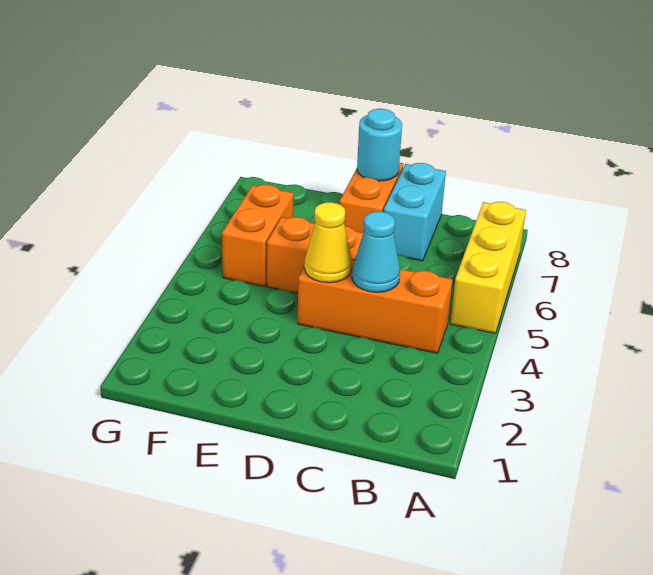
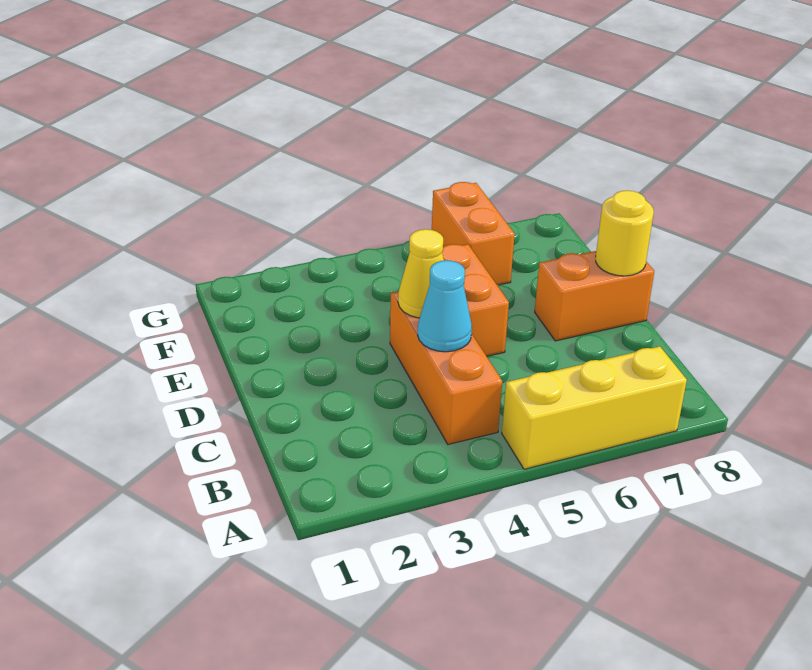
cyan 1x2 brick [384,163,446,261] -> none
cyan 1x1 round brick [357,109,402,181] -> yellow 1x1 round brick [596,190,654,276]
orange 1x2 brick [222,185,293,286] -> orange 1x2 brick turned to [432,182,515,285]

